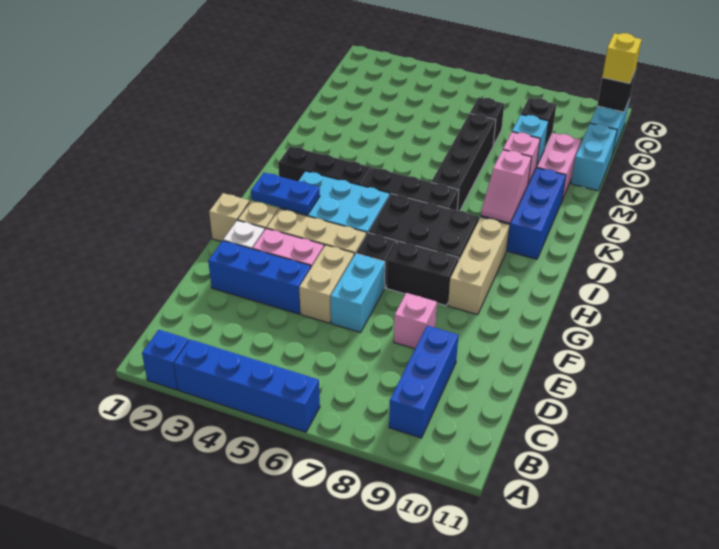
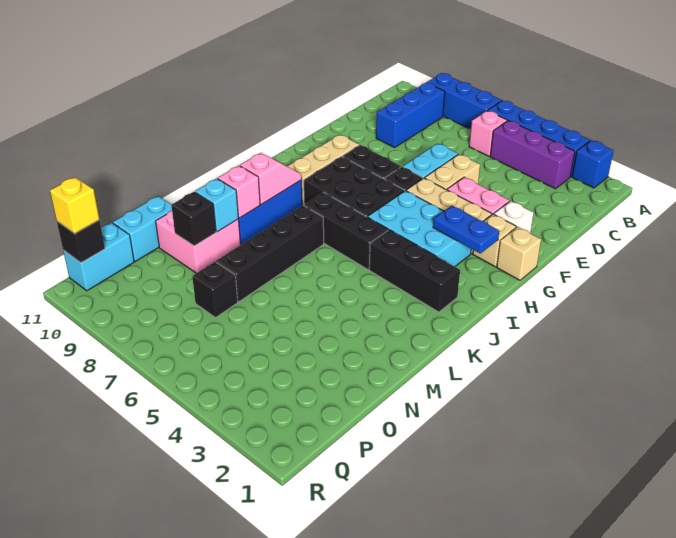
none -> purple 1x3 brick [490,121,575,189]
blue 1x3 brick [208,241,311,314] -> blue 1x3 brick moved to [427,73,502,129]
pink 1x1 brick [394,293,437,349] -> pink 1x1 brick moved to [469,111,507,156]

